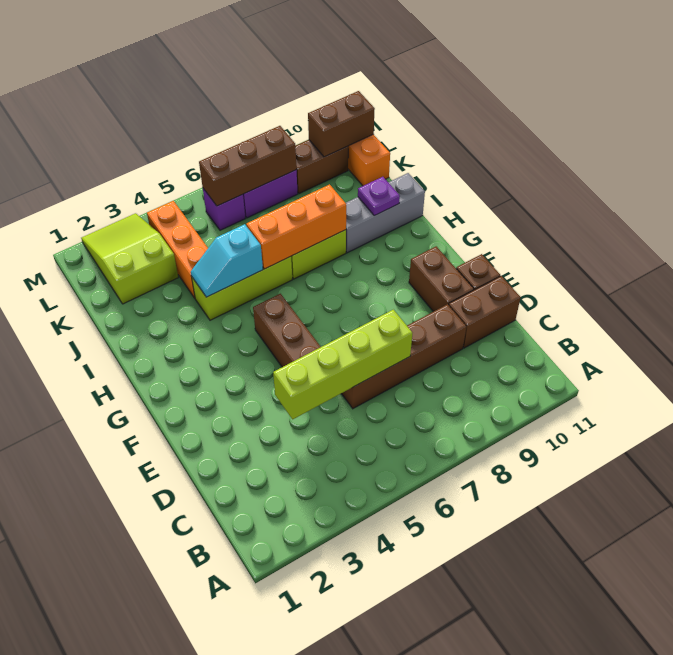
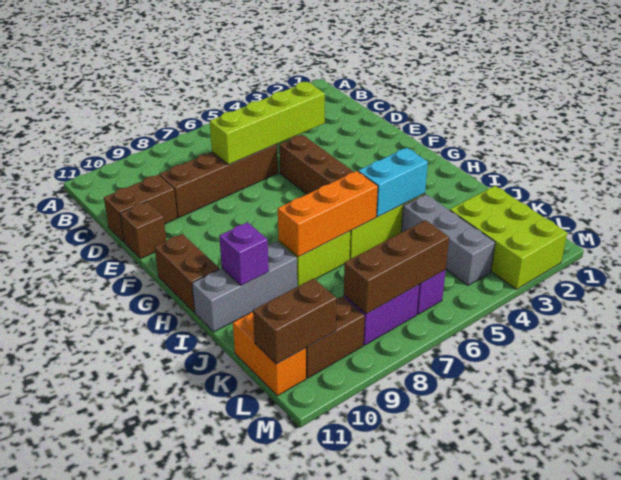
brown 1x2 brick [409,246,474,312] -> brown 1x2 brick moved to [155,234,219,313]
cyan 1x2 slope [191,224,263,297] -> cyan 1x2 brick [358,148,428,217]
purple 1x1 plate [358,177,400,216] -> purple 1x1 brick [219,222,269,286]
orange 1x3 brick [147,201,208,298] -> grey 1x3 brick [401,194,495,285]
lime 2x3 slope [81,213,178,304] -> lime 2x3 brick [450,186,567,289]

